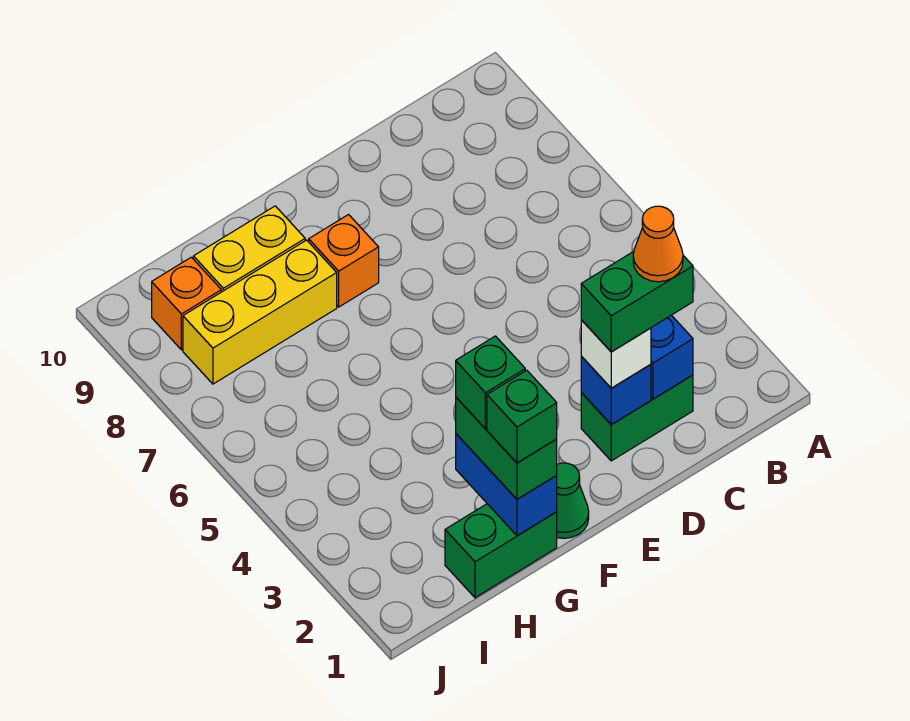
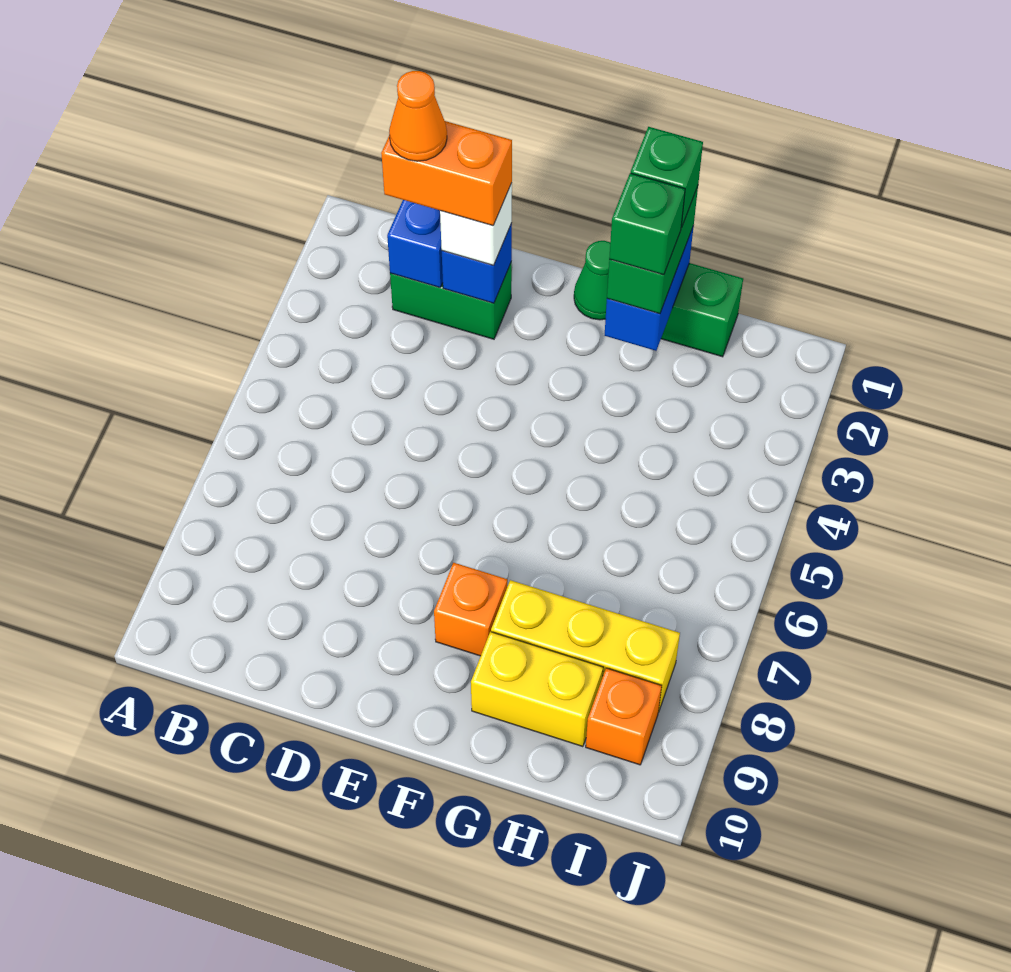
green 1x2 brick [581,251,693,352] -> orange 1x2 brick [381,121,512,226]

